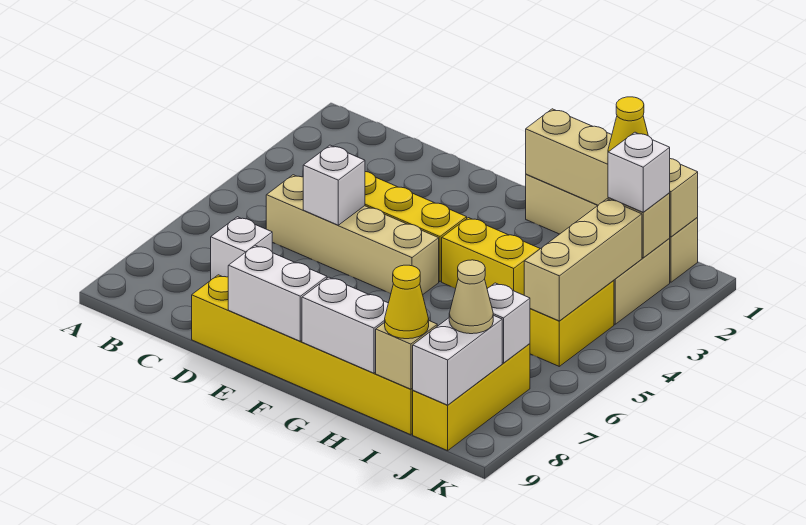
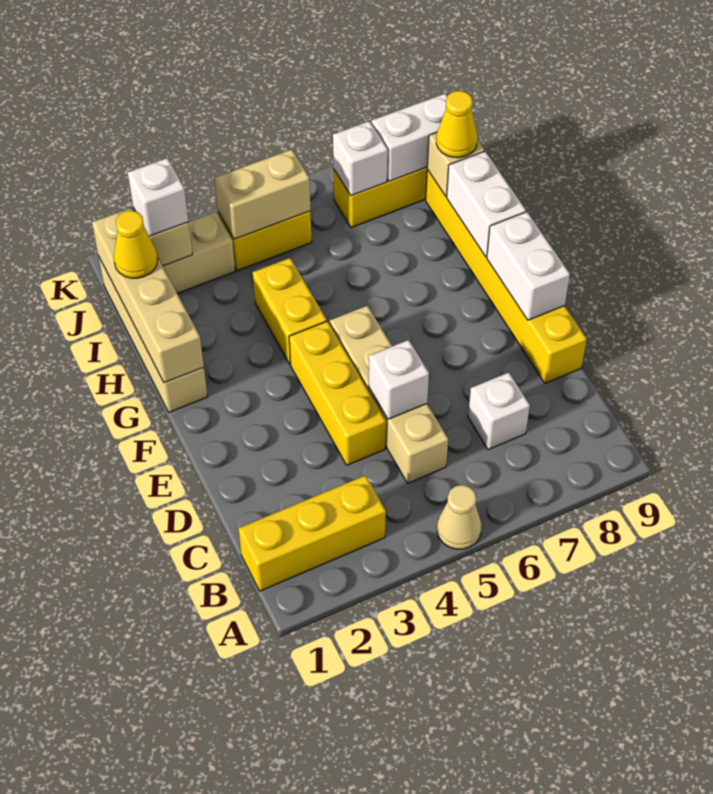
none -> yellow 1x3 brick [238,475,386,591]
tan 1x3 brick [524,199,642,321] -> tan 1x2 brick [215,149,310,239]
tan 1x1 cone [449,260,493,334] -> tan 1x1 cone moved to [437,485,481,549]

